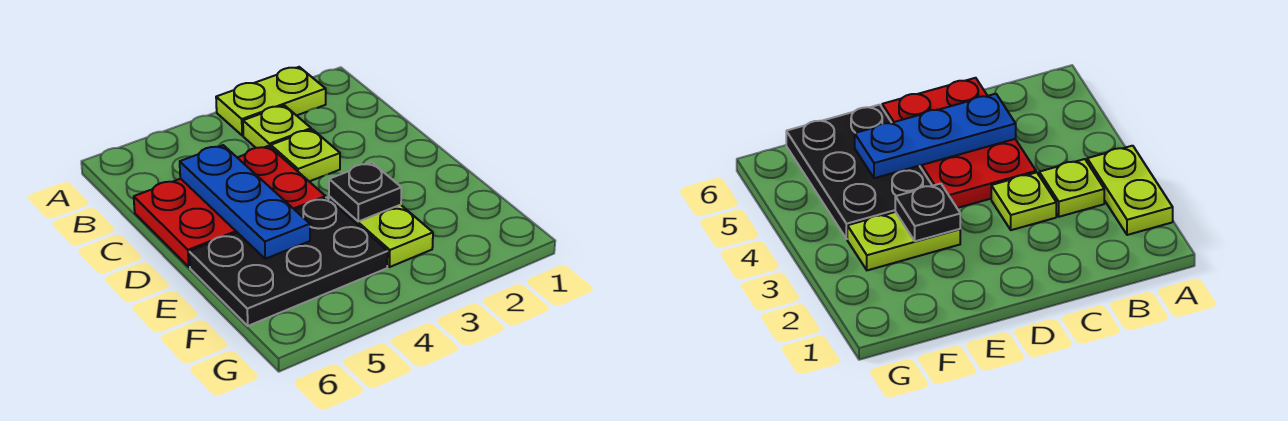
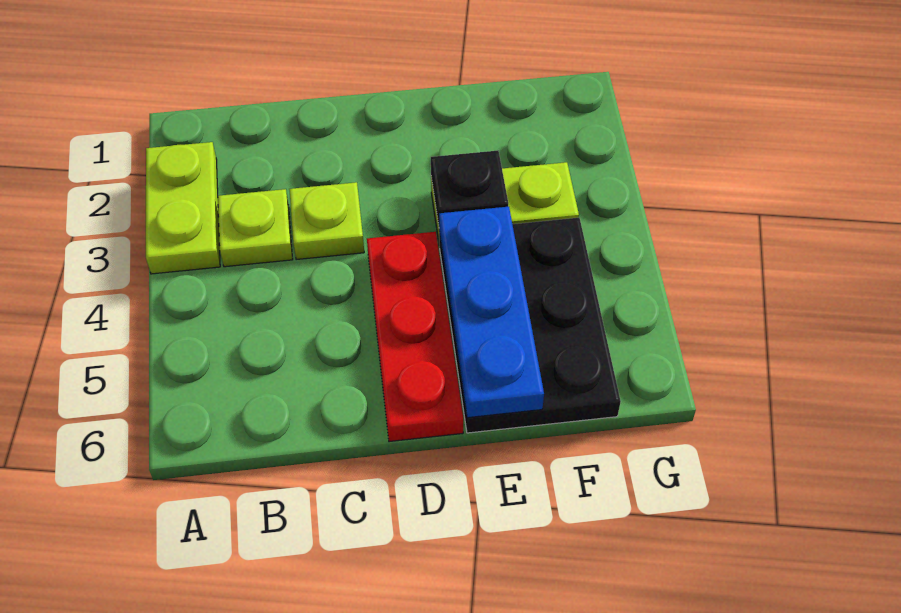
red 2x3 plate [134,146,326,267] -> red 1x3 plate [367,232,463,442]
blue 1x3 plate [180,145,310,259] -> blue 1x3 plate turned to [439,207,544,418]

